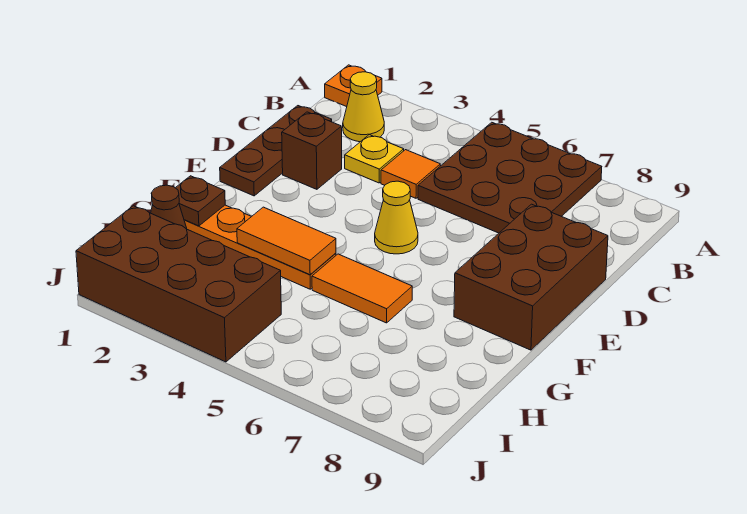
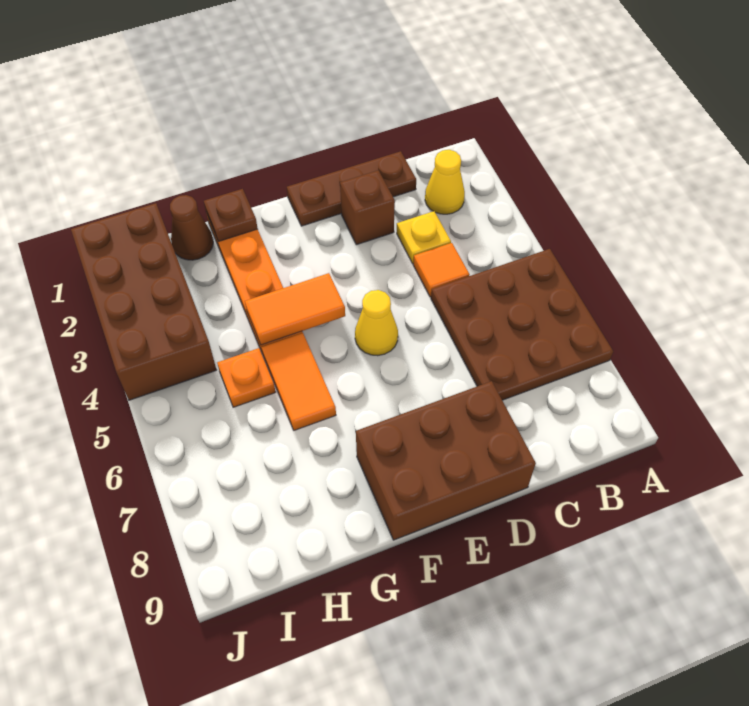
orange 1x1 plate [325,65,382,107] -> orange 1x1 plate moved to [217,348,275,407]
orange 1x2 tile [237,207,336,275] -> orange 1x2 tile turned to [245,273,345,345]

